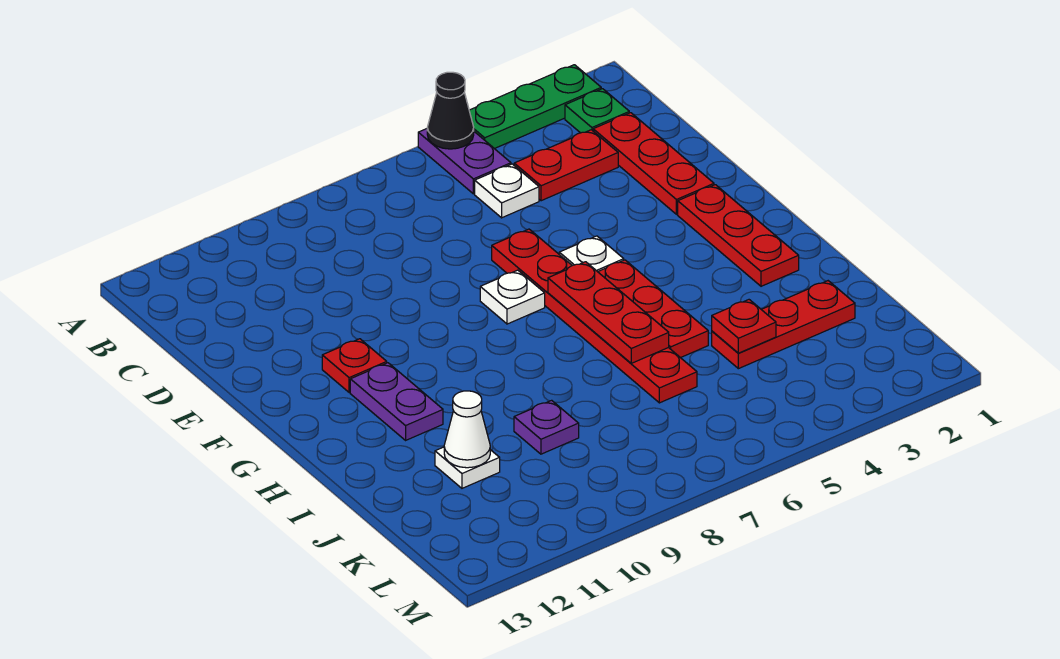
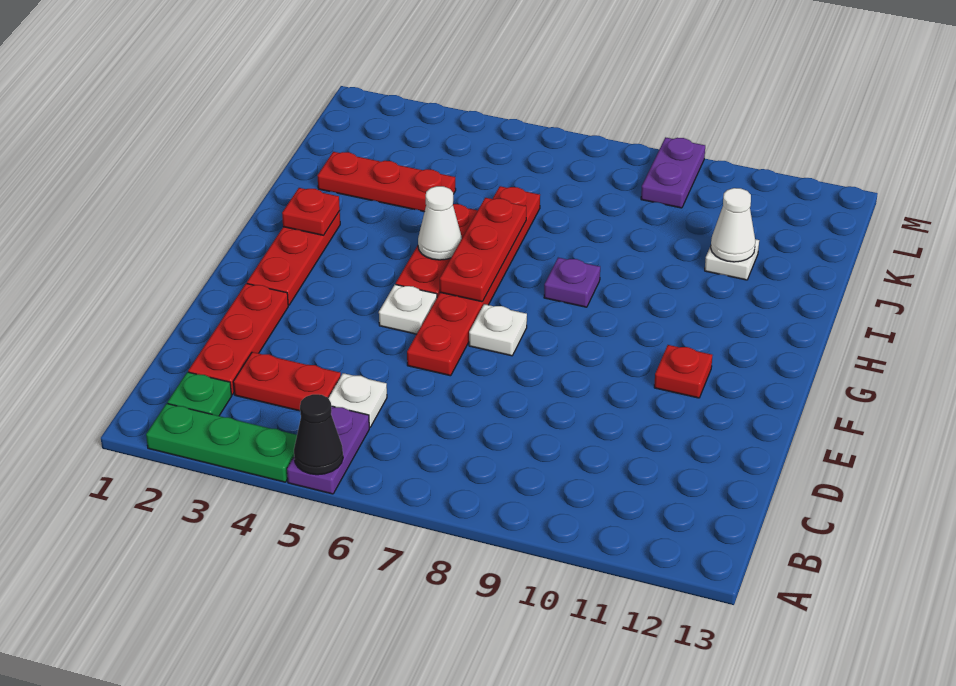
purple 1x2 plate [350,363,443,440] -> purple 1x2 plate moved to [641,137,705,208]
none -> white 1x1 cone [418,186,462,260]
red 1x1 plate [712,300,776,353] -> red 1x1 plate moved to [282,188,340,235]
purple 1x1 plate [514,400,579,454] -> purple 1x1 plate moved to [544,258,600,307]

